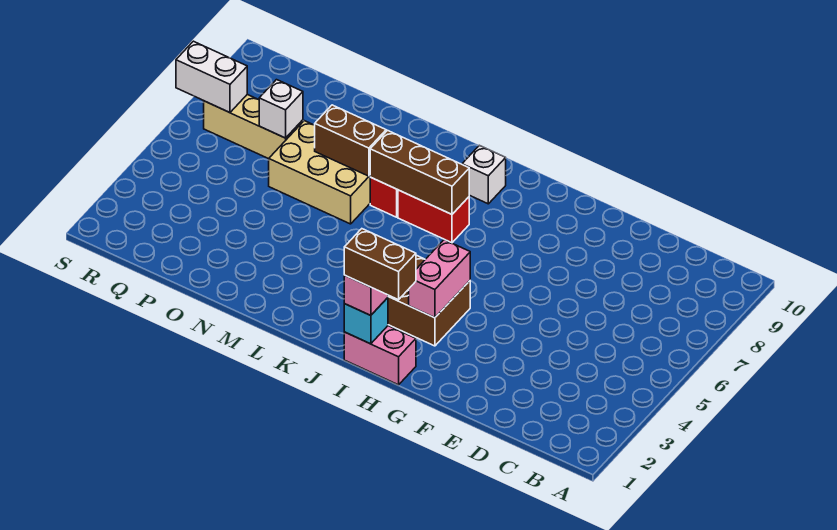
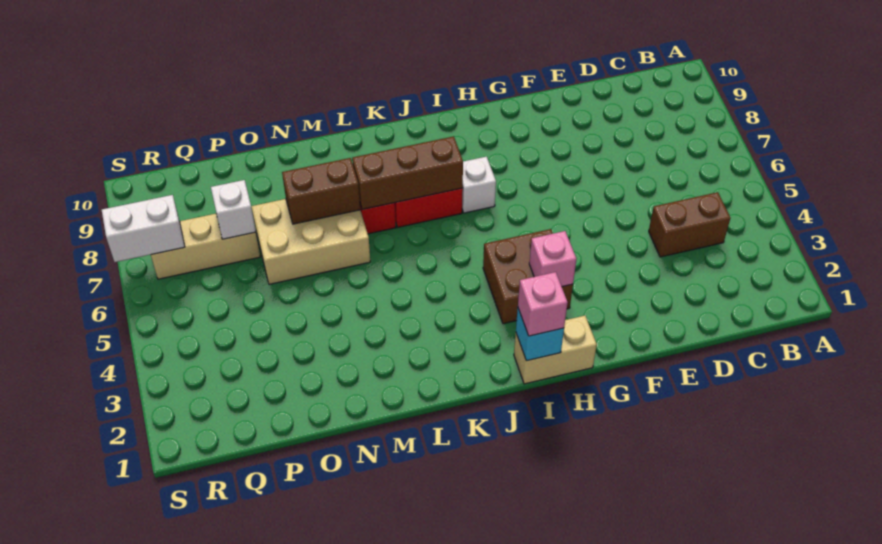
pink 1x2 brick [344,326,416,385] -> tan 1x2 brick [514,316,597,384]
brown 1x2 brick [344,229,416,300] -> brown 1x2 brick moved to [649,192,730,257]
pink 1x2 brick [409,240,470,318] -> pink 1x1 brick [529,231,576,287]
white 1x1 brick [462,145,506,204] -> white 1x1 brick moved to [462,157,496,213]

